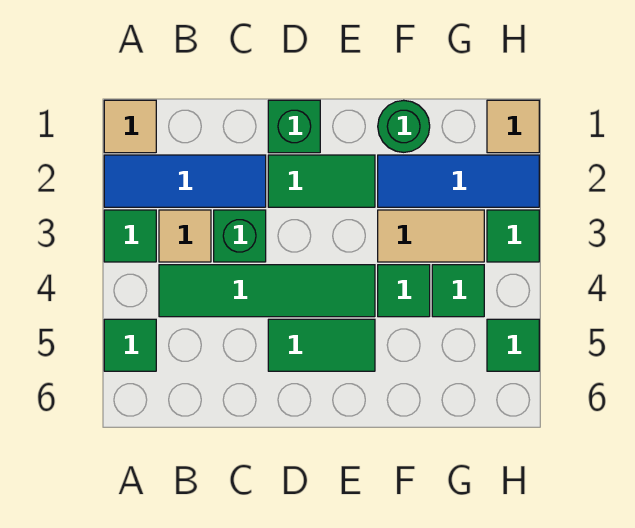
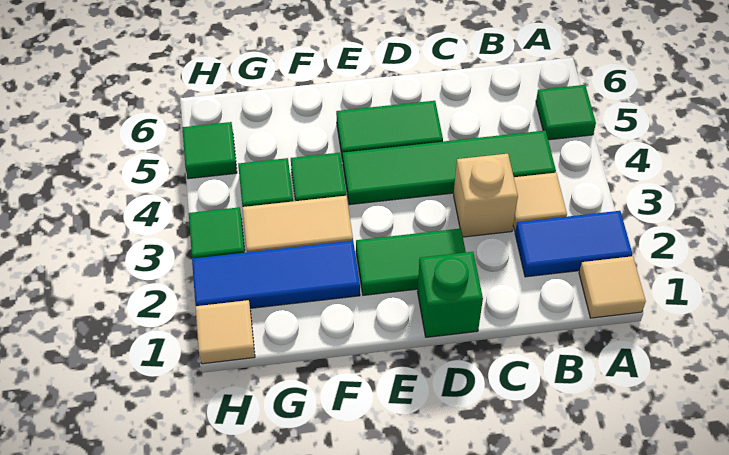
blue 1x3 tile [104,155,266,207] -> blue 1x2 tile [515,211,632,277]
green 1x1 tile [104,210,156,262] -> none
green 1x1 brick [214,210,266,262] -> tan 1x1 brick [454,154,518,237]
green 1x1 round brick [378,100,430,152] -> none

